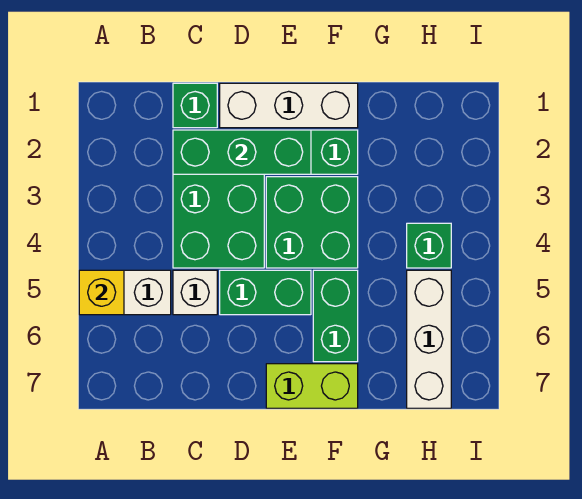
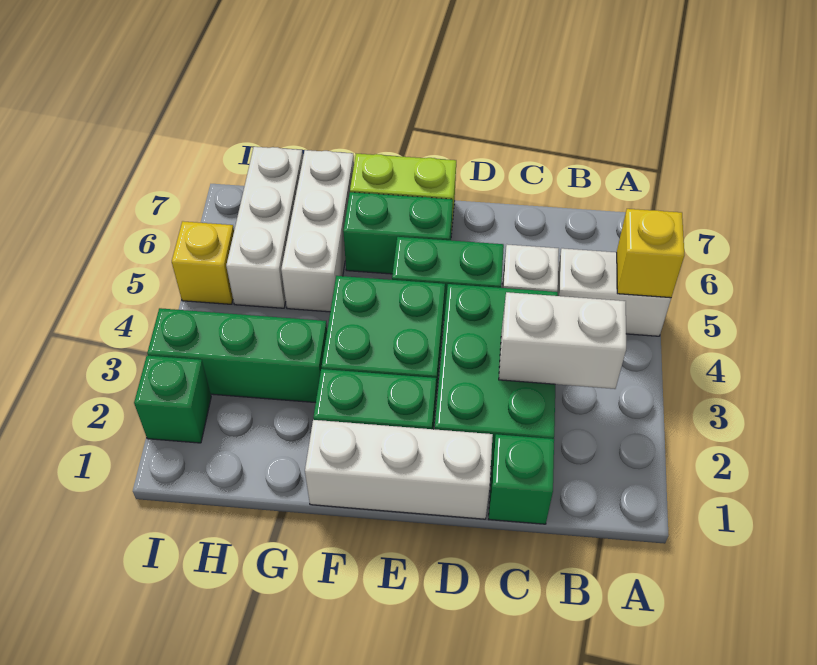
none -> white 1x2 brick [499,292,626,389]
green 1x3 brick [173,130,311,174] -> green 1x3 brick moved to [147,308,327,403]
green 1x2 brick [313,270,358,362] -> green 1x2 brick turned to [343,192,453,274]
none -> white 1x3 brick [281,150,354,312]
green 1x1 brick [407,223,451,268] -> green 1x1 brick moved to [134,356,211,443]
none -> yellow 1x1 brick [172,221,234,304]

